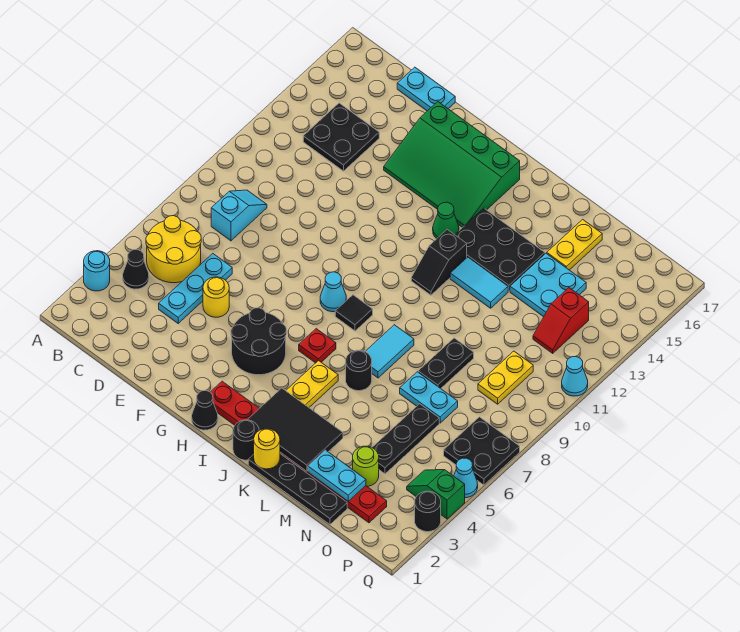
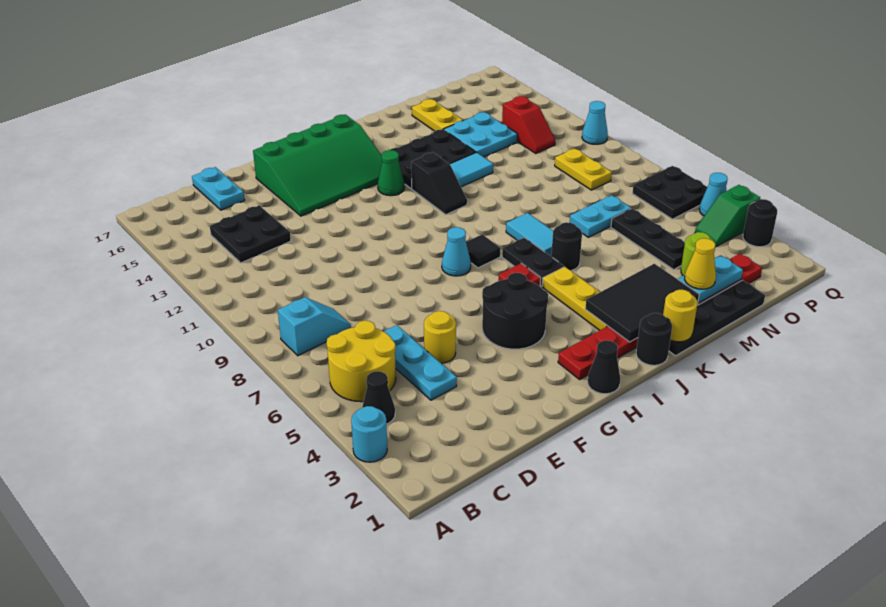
cyan 1x2 slope [211,190,267,241] -> cyan 1x2 slope turned to [278,297,351,356]
cyan 1x2 plate [397,67,455,111] -> cyan 1x2 plate turned to [192,167,245,210]
none -> yellow 1x1 cone [685,238,716,289]
black 1x2 plate [418,338,474,389] -> black 1x2 plate moved to [502,238,564,286]

